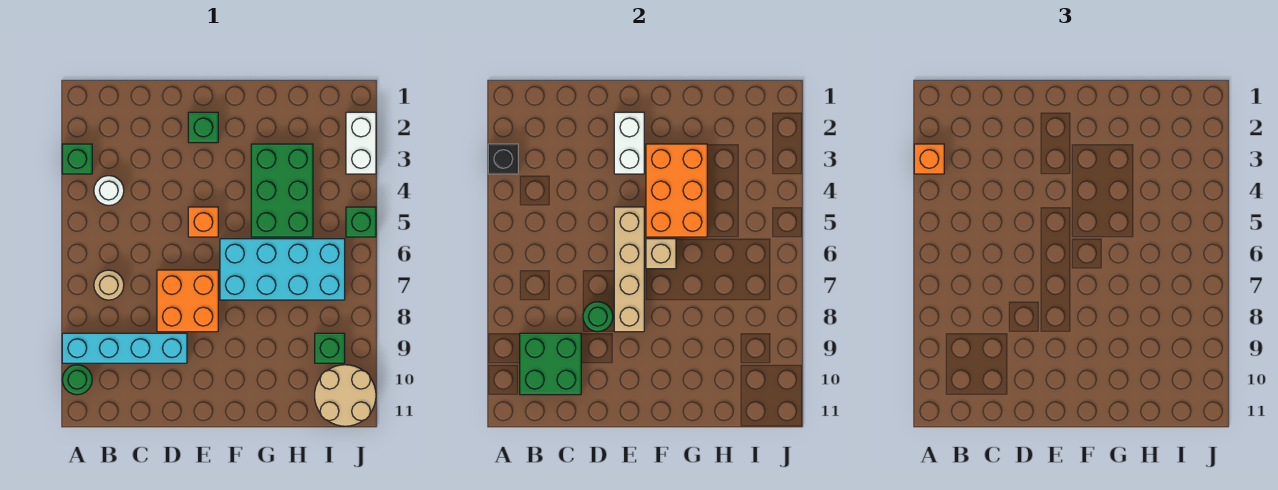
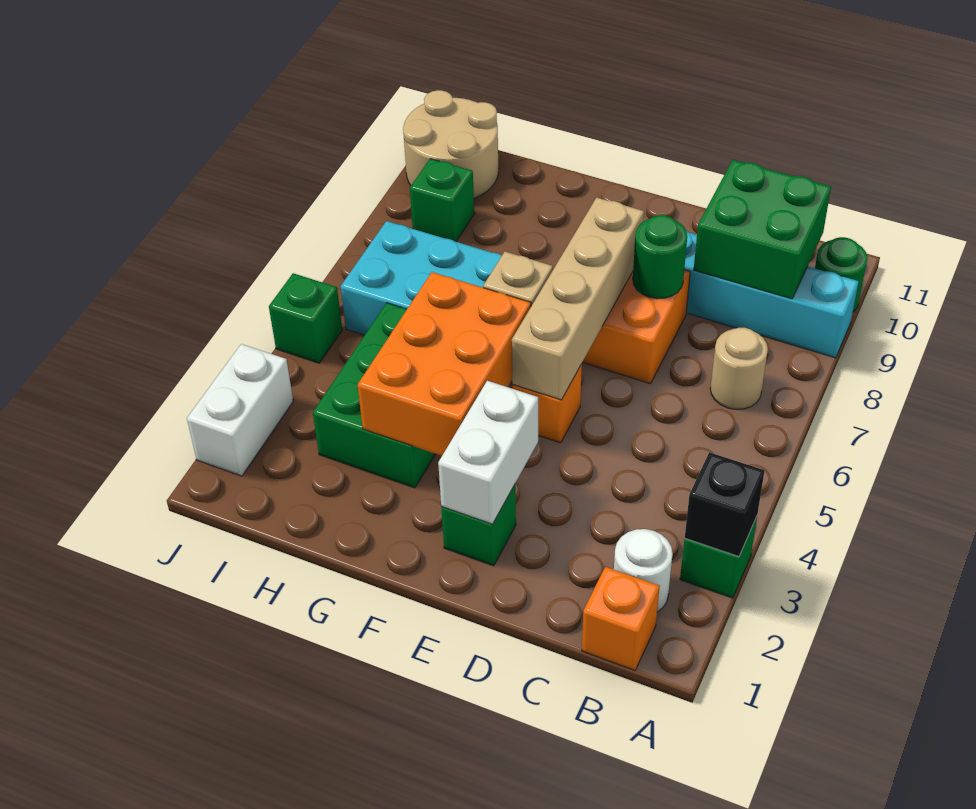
orange 1x1 brick [914,144,944,174] -> orange 1x1 brick moved to [582,567,660,670]
white 1x1 round brick [94,176,124,206] -> white 1x1 round brick moved to [614,529,673,612]

